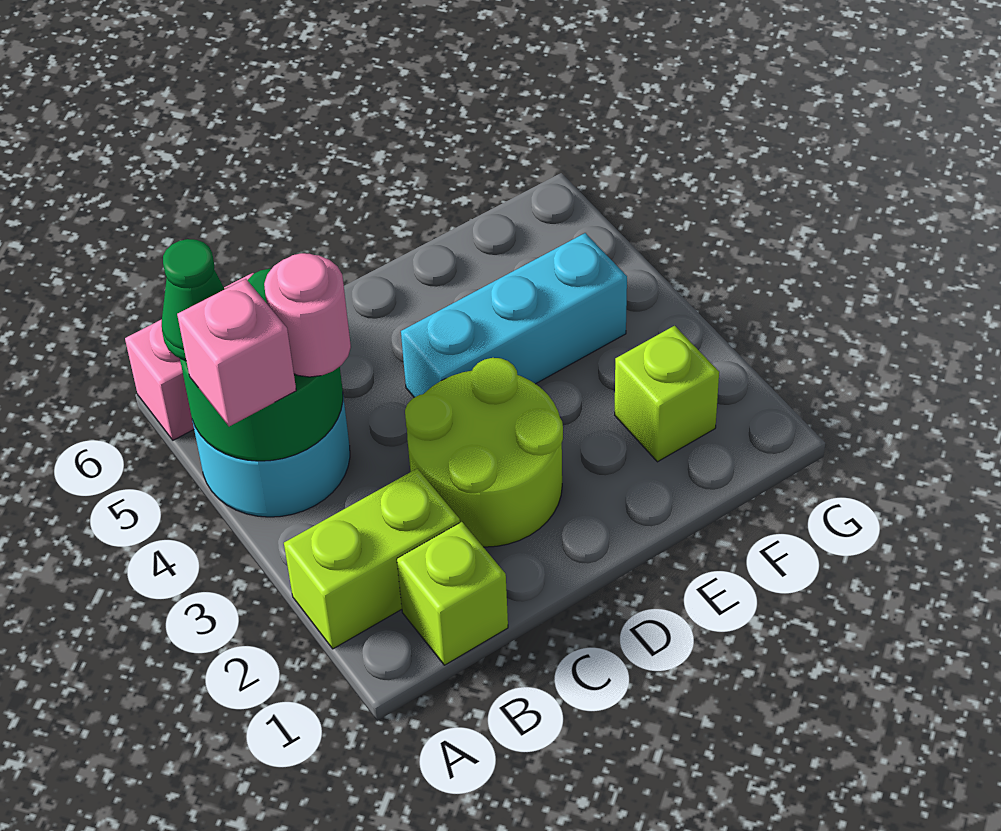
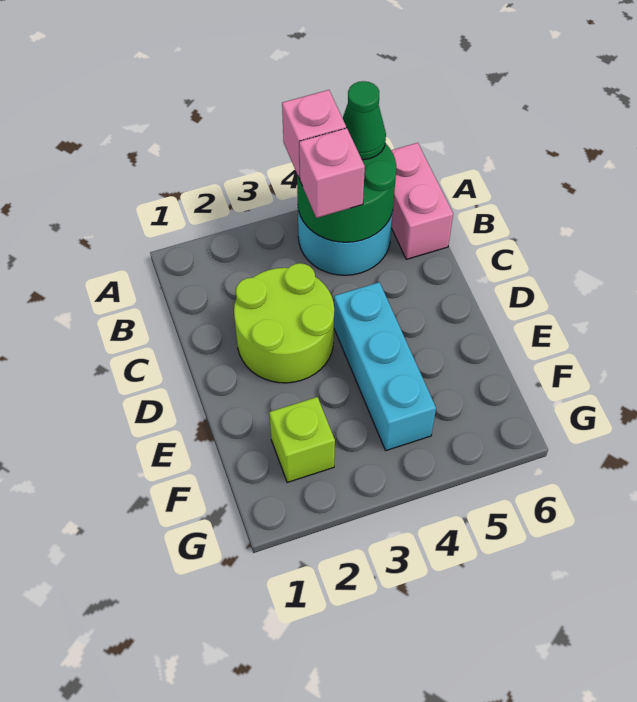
lime 1x2 brick [284,469,460,649] -> none
lime 1x1 brick [397,522,508,665] -> none
pink 1x1 round brick [264,253,351,377] -> pink 1x1 brick [299,128,365,218]

